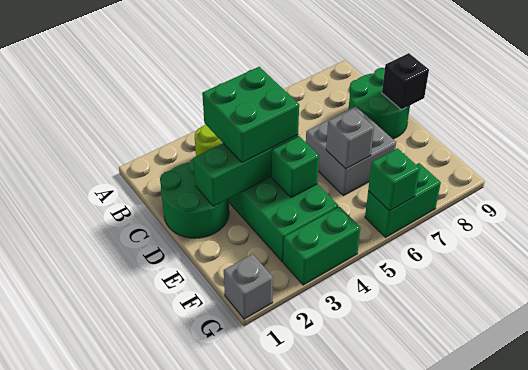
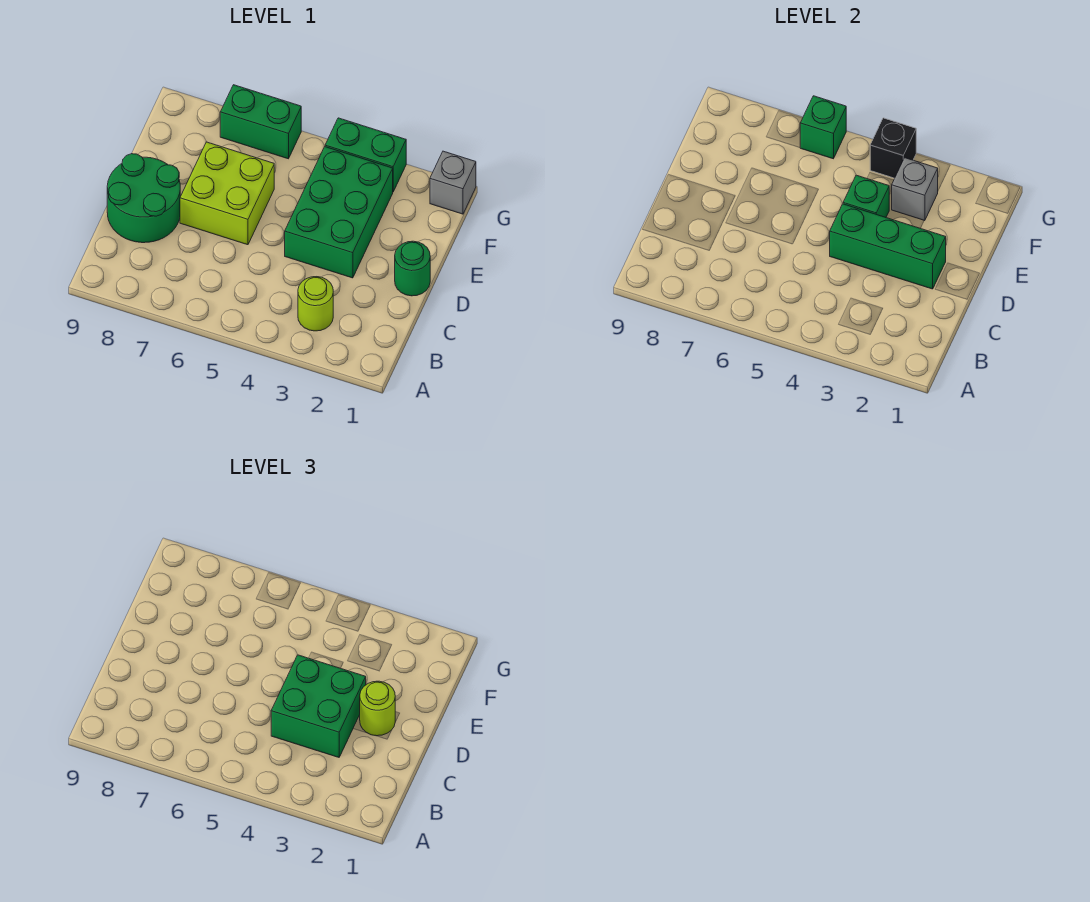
green 2x2 round brick [160,159,229,238] -> green 1x1 round brick [395,241,430,296]
none -> lime 1x1 round brick [360,681,395,736]
grey 2x2 brick [306,107,396,196] -> lime 2x2 brick [180,142,274,245]
black 1x1 brick [382,53,429,110] -> black 1x1 brick moved to [870,118,916,178]
grey 1x1 brick [326,109,374,169] -> grey 1x1 brick moved to [892,158,938,221]

